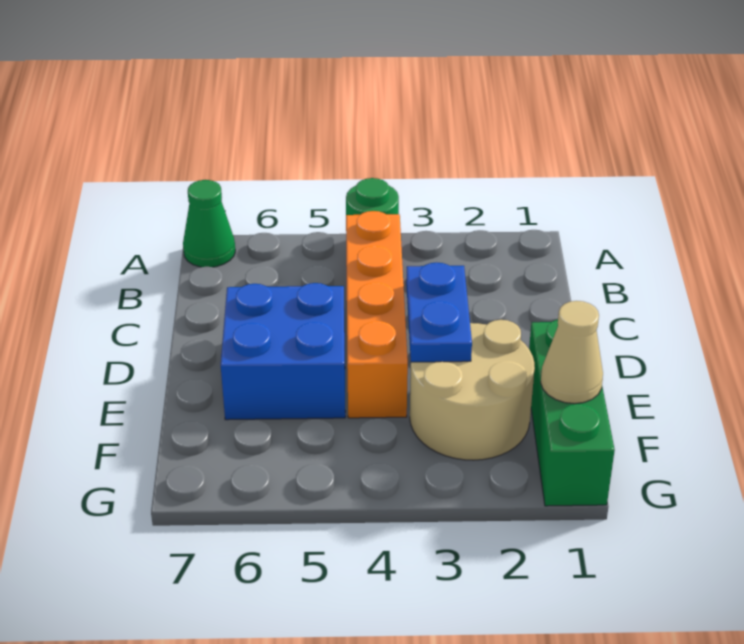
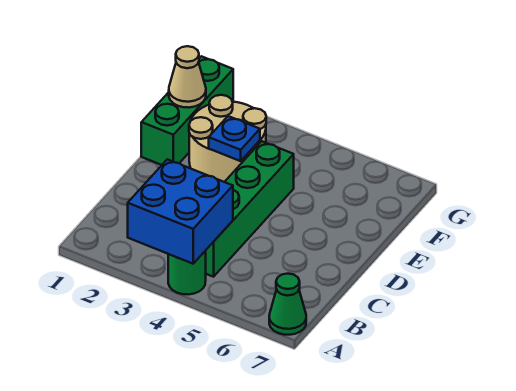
orange 1x4 brick [346,211,408,418] -> green 1x4 brick [206,141,294,277]
blue 1x2 plate [406,262,472,362] -> blue 1x1 plate [209,116,260,161]
blue 2x2 brick [221,283,345,420] -> blue 2x2 brick moved to [128,159,233,264]

